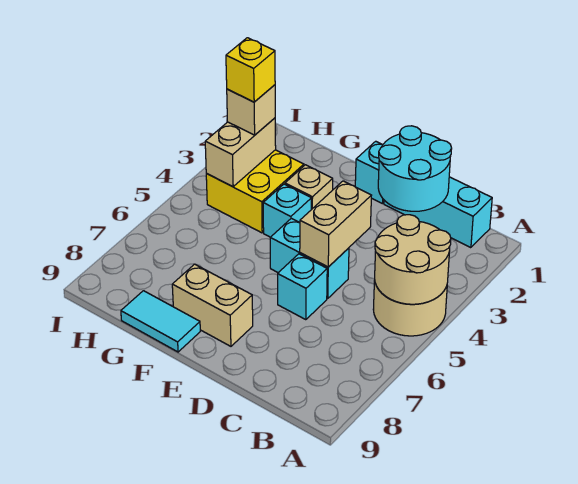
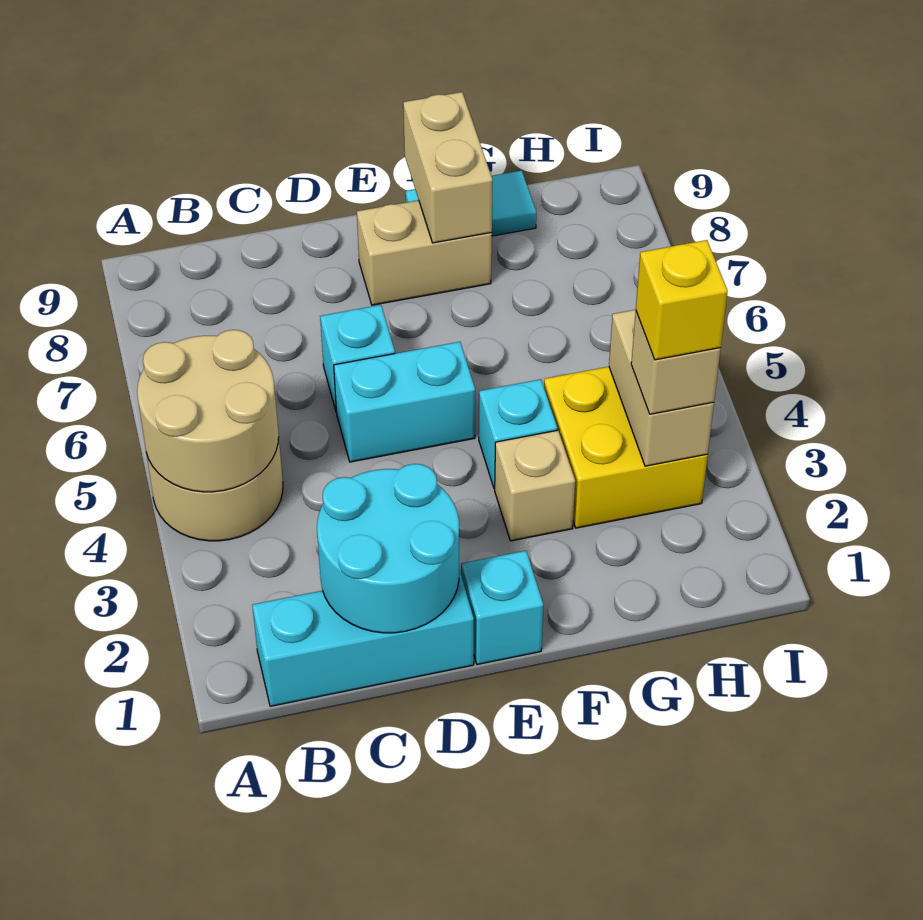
tan 1x2 brick [300,181,372,267] -> tan 1x2 brick moved to [403,92,493,243]

